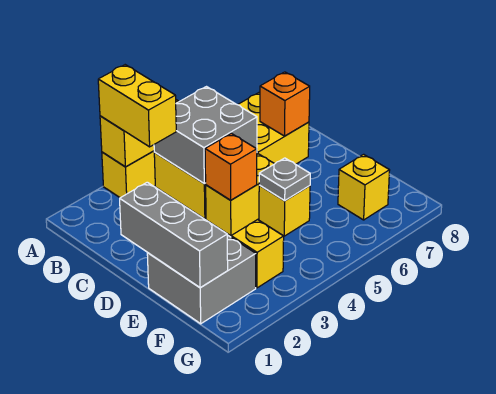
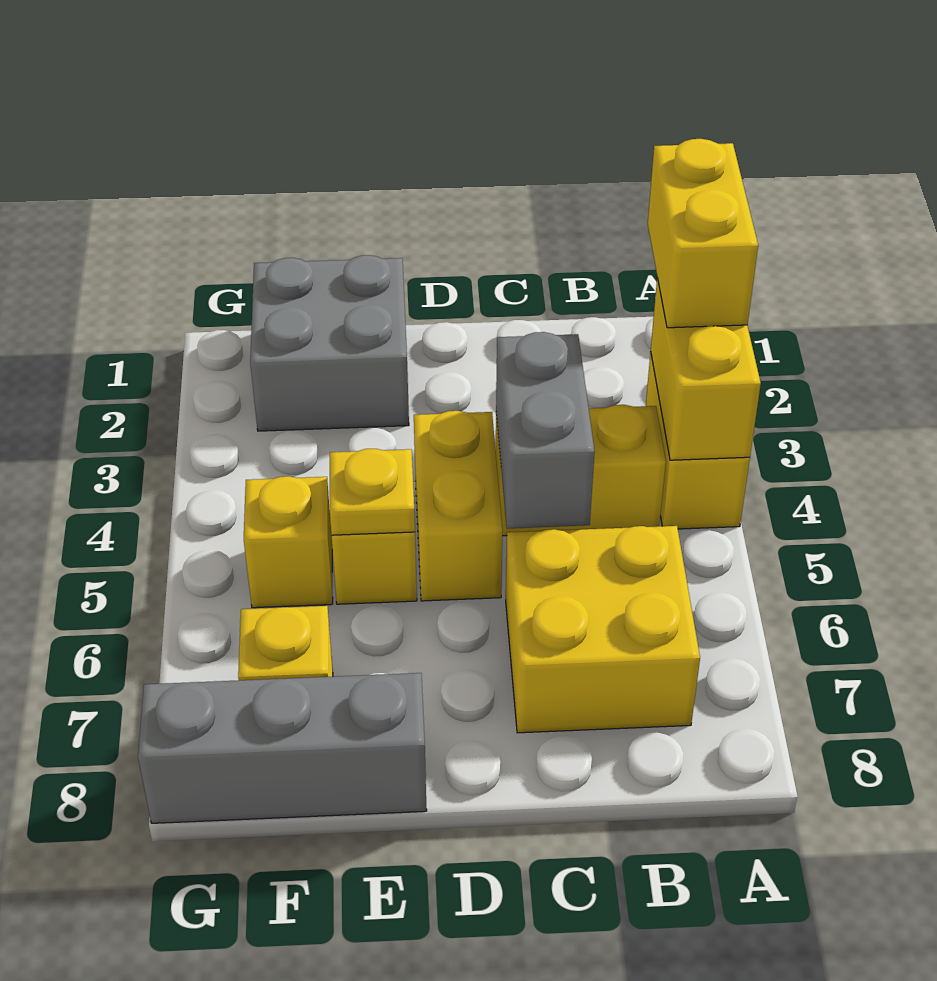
yellow 1x2 brick [98,65,176,147] -> yellow 1x2 brick turned to [648,139,758,328]
grey 2x2 brick [154,87,257,184] -> grey 1x2 brick [496,332,595,528]
orange 1x1 brick [260,72,310,136] -> none
grey 1x3 brick [120,182,228,288] -> grey 1x3 brick moved to [138,673,427,823]
orange 1x1 brick [205,133,257,200] -> none
grey 1x1 plate [259,158,310,201] -> yellow 1x1 plate [330,449,415,535]
yellow 1x1 brick [231,219,284,288] -> yellow 1x1 brick moved to [244,476,333,608]

